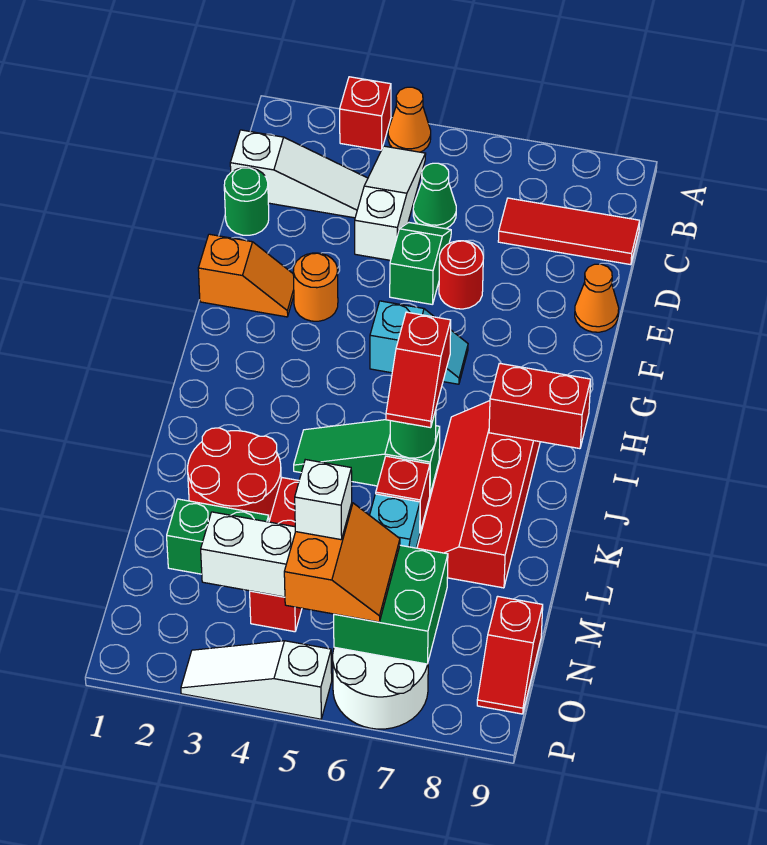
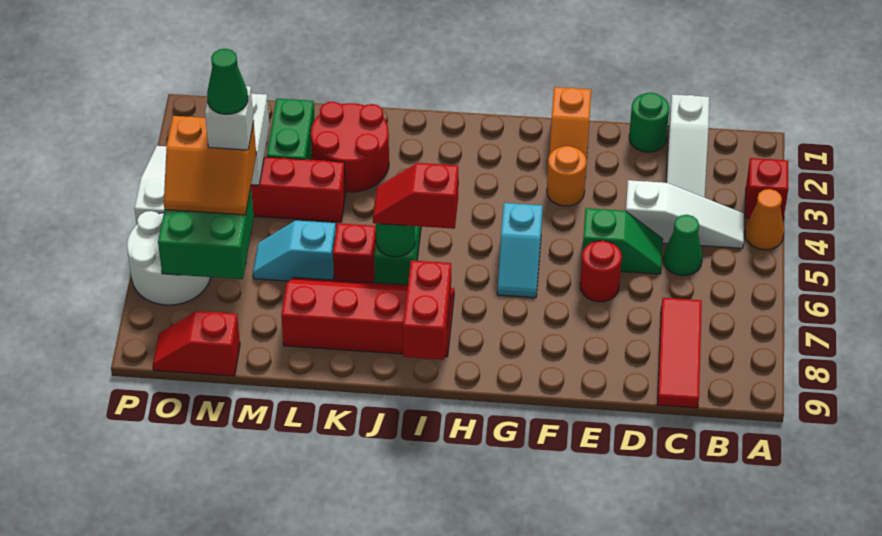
orange 1x1 cone [575,264,619,332] -> none
none -> green 1x1 cone [207,49,248,114]

